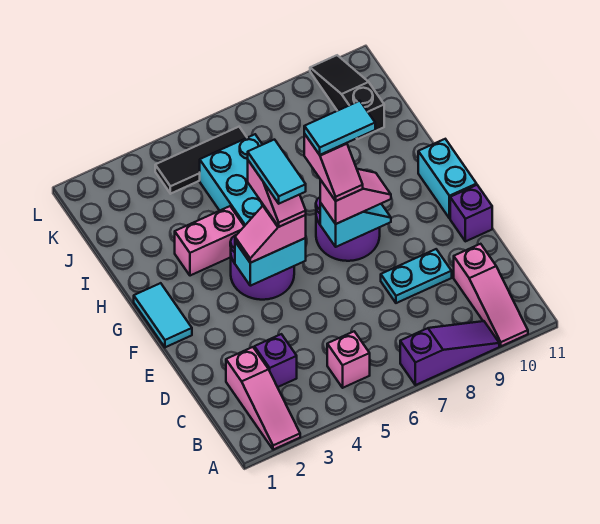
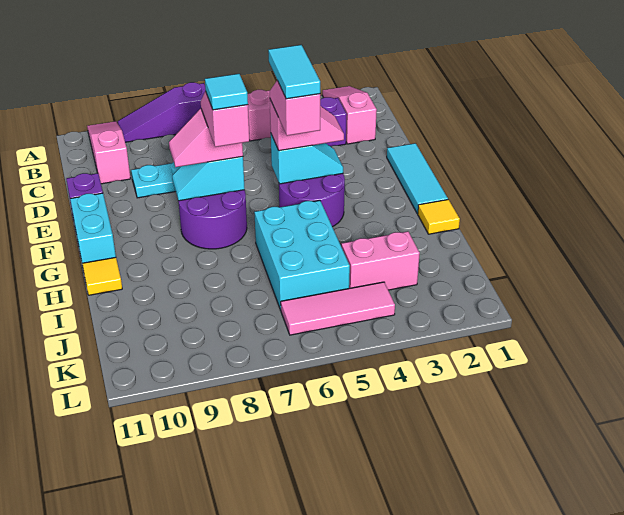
cyan 1x2 tile [134,283,192,347] -> cyan 1x3 tile [387,143,448,214]
cyan 1x2 brick [235,238,306,286] -> cyan 1x2 slope [271,134,343,184]
cyan 1x2 tile [304,101,375,155] -> cyan 1x1 tile [205,74,248,110]
none -> yellow 1x1 tile [418,200,460,234]
pink 1x2 brick [175,206,244,276] -> pink 1x2 brick moved to [341,231,420,290]
none -> yellow 1x1 tile [82,257,122,295]
black 1x3 slope [310,55,384,139] -> none
black 1x3 tile [155,127,247,194] -> pink 1x3 tile [281,282,395,335]

